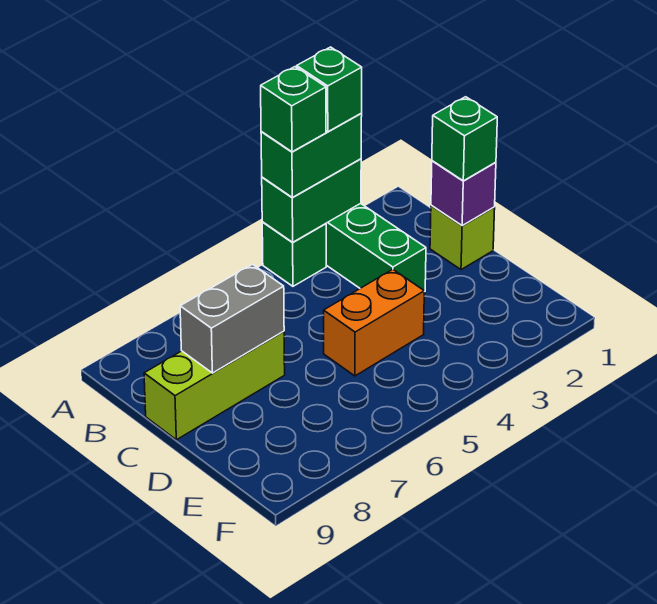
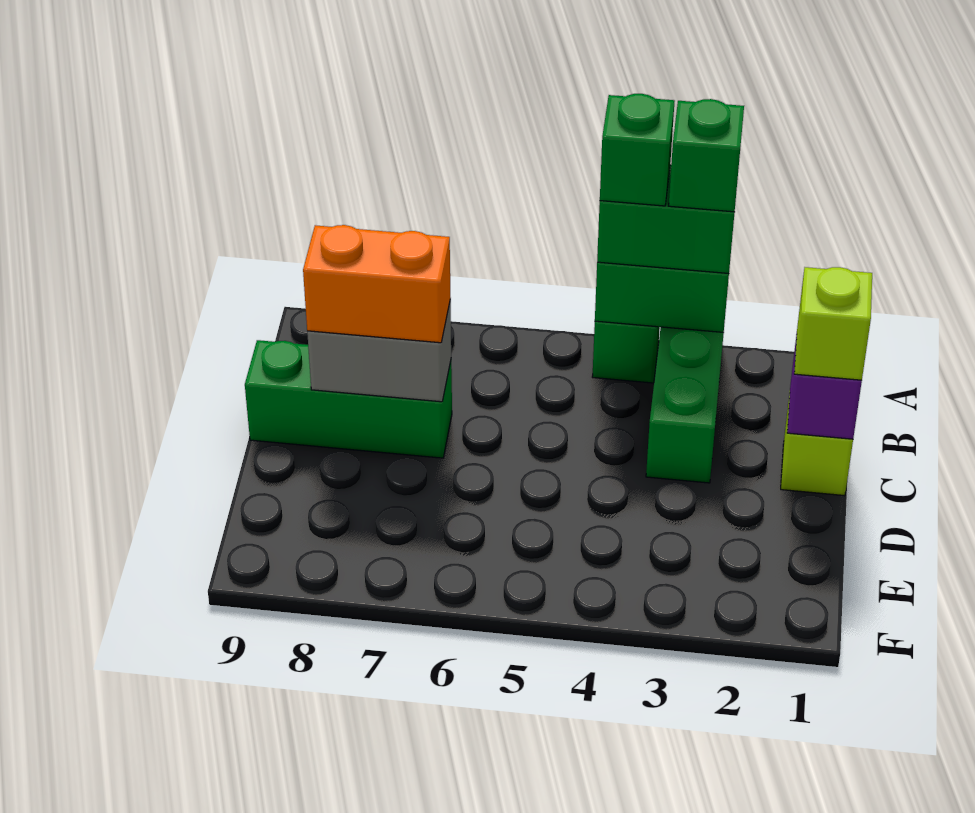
green 1x1 brick [432,97,497,181] -> lime 1x1 brick [794,267,872,381]
lime 1x3 brick [144,331,285,440] -> green 1x3 brick [245,340,452,458]
orange 1x2 brick [324,269,424,376] -> orange 1x2 brick moved to [303,225,451,343]

